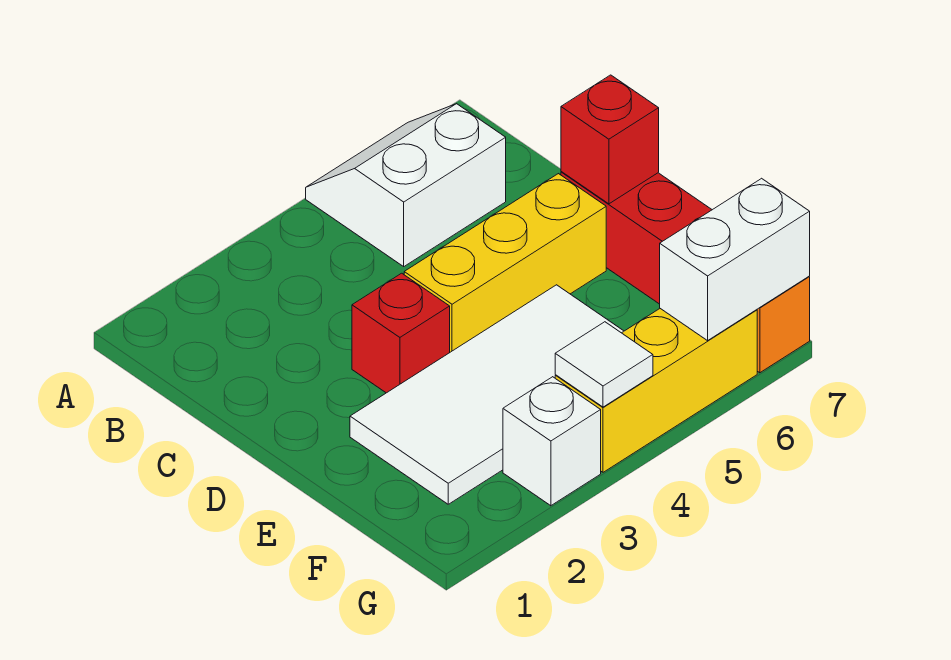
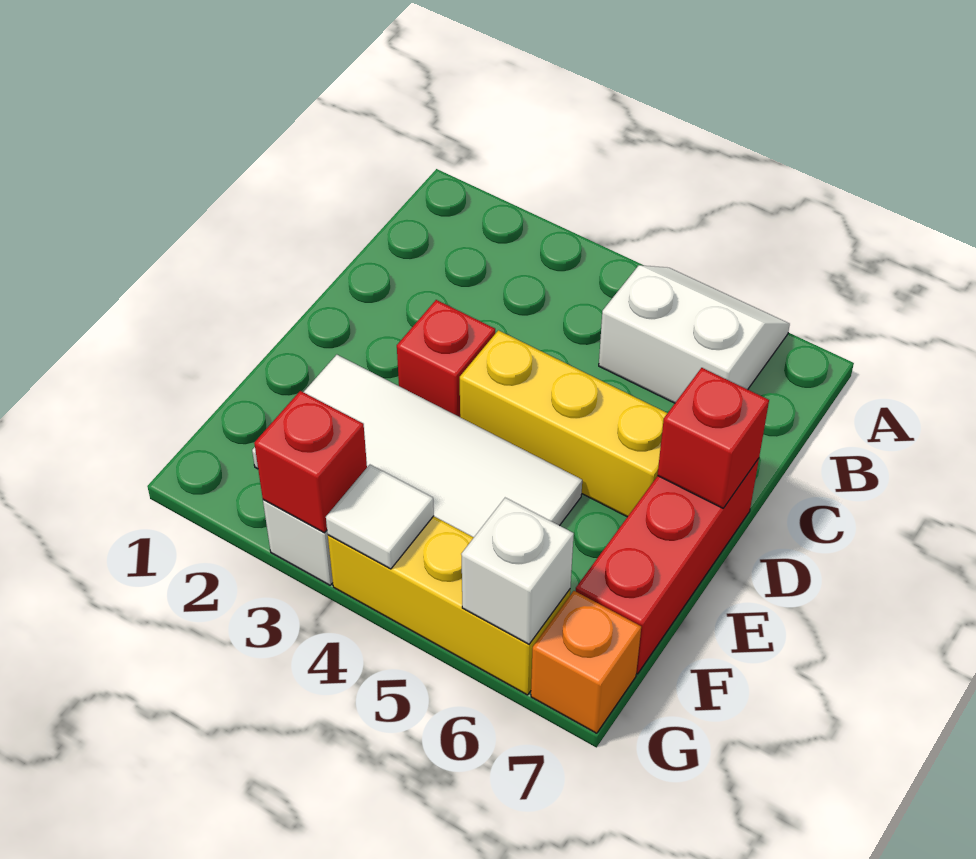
none -> red 1x1 brick [254,391,367,533]
white 1x2 brick [660,178,810,341] -> white 1x1 brick [461,498,574,644]

